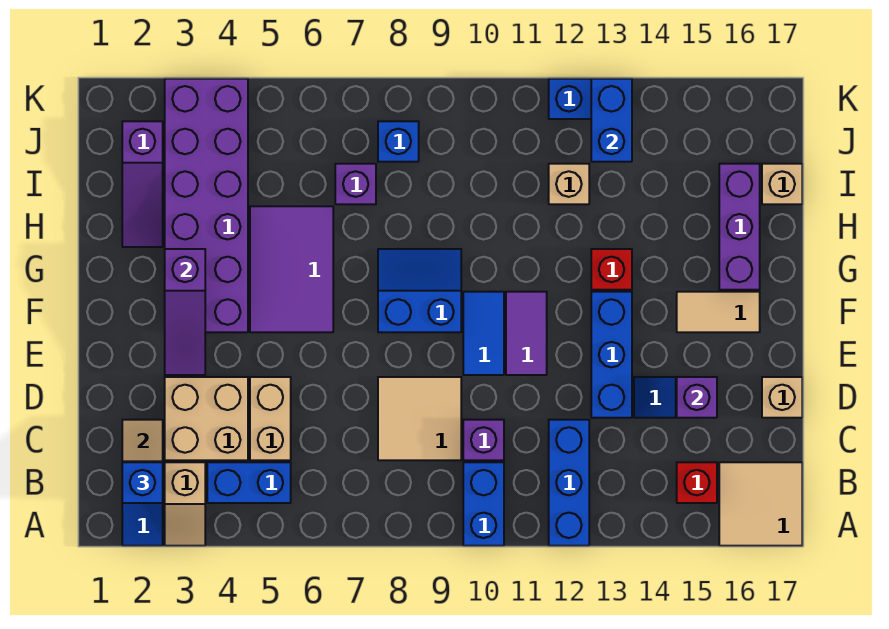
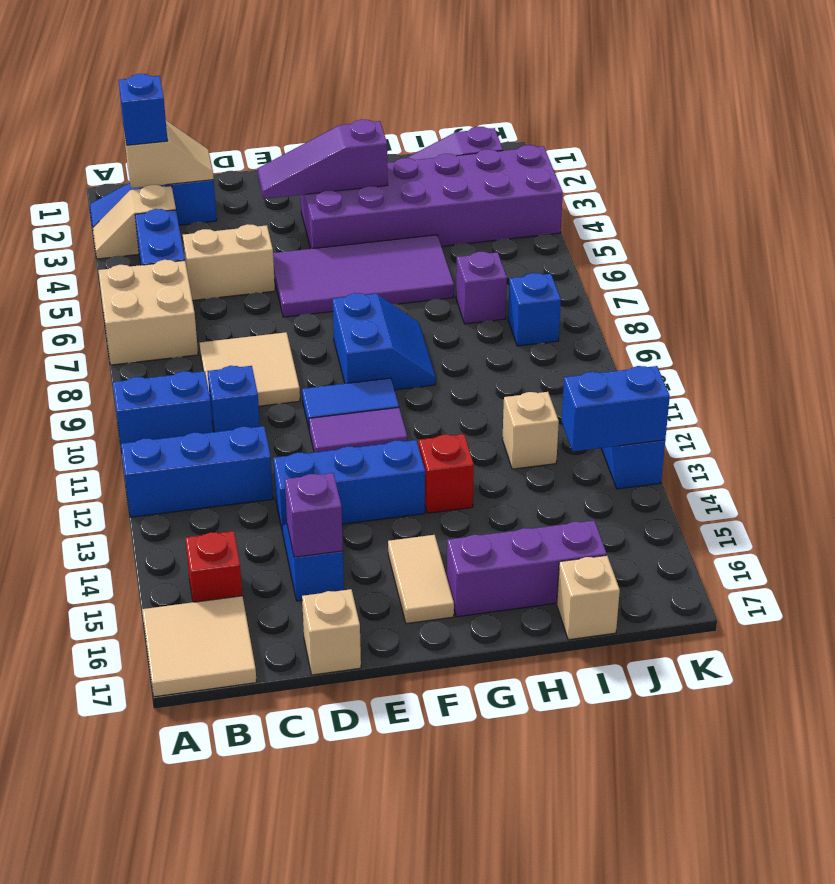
tan 2x2 brick [165,377,248,460] -> tan 2x2 brick moved to [98,260,198,365]
purple 1x1 brick [463,420,504,460] -> blue 1x1 brick [207,366,260,432]
purple 2x3 tile [250,206,333,332] -> purple 2x4 tile [273,235,454,317]

